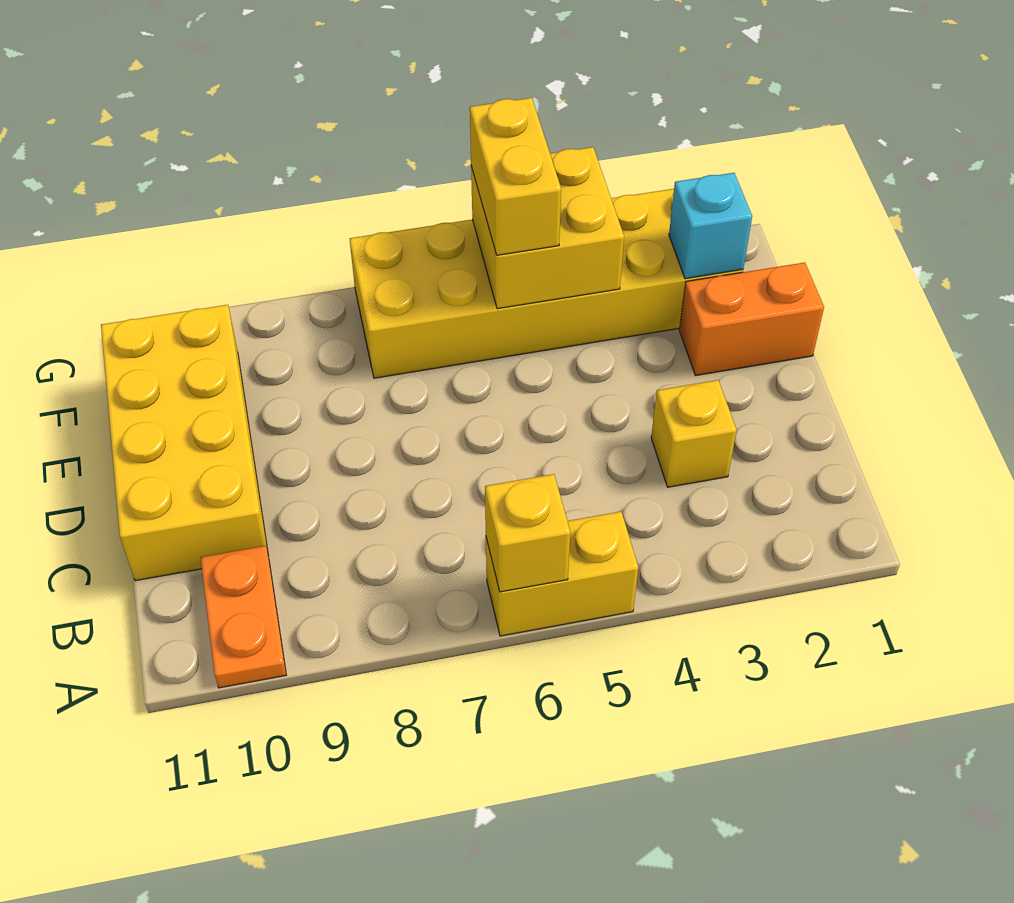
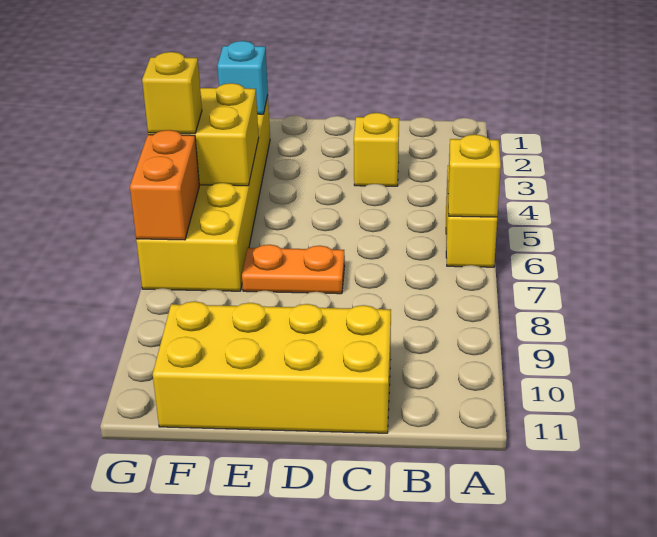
orange 1x2 plate [200,546,286,688] -> orange 1x2 plate moved to [242,245,345,294]
orange 1x2 brick [679,263,824,376] -> orange 1x2 brick moved to [130,130,199,240]
yellow 1x2 brick [470,98,561,255] -> yellow 1x1 brick [142,52,202,133]

